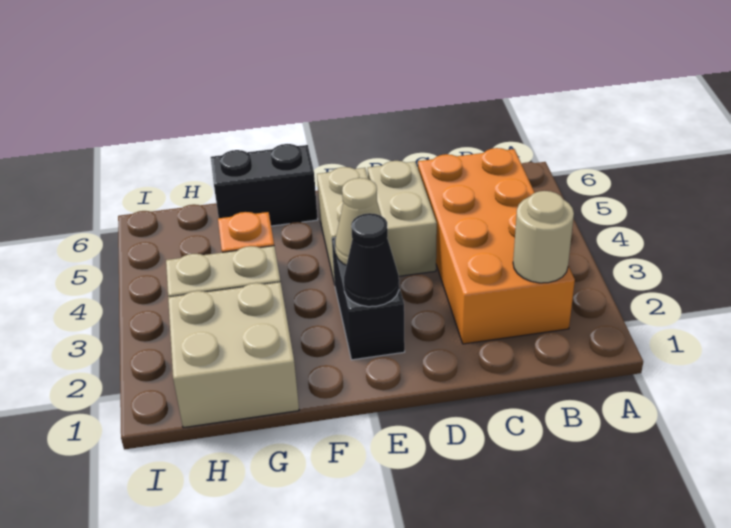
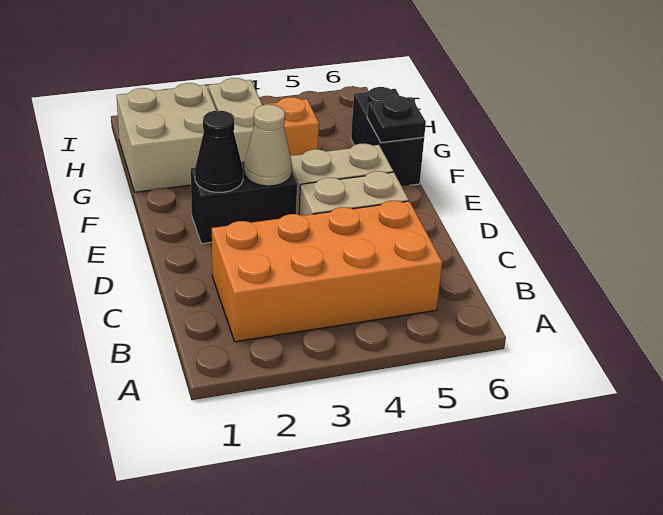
tan 1x1 round brick [513,191,574,283] -> none
none -> black 1x1 plate [367,96,426,143]

